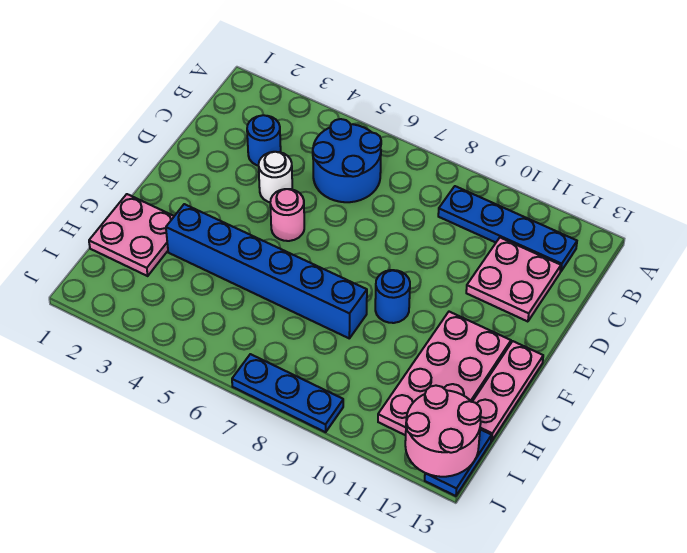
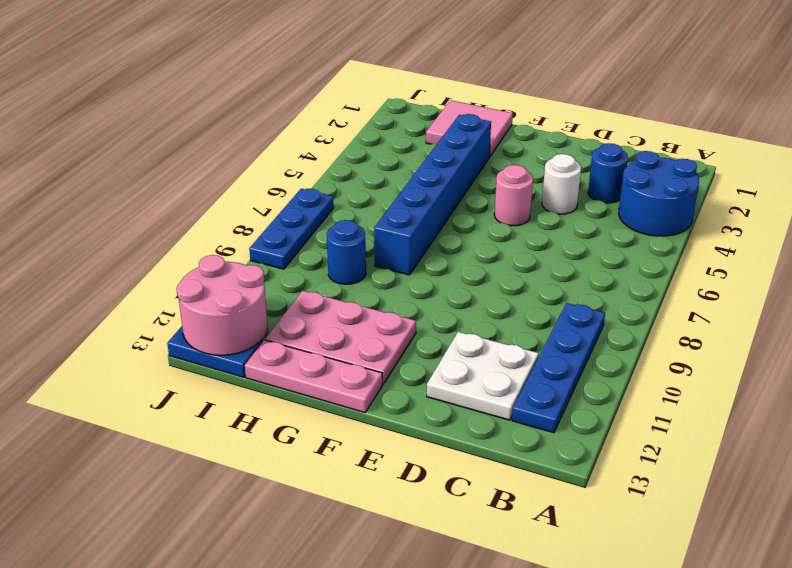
blue 2x2 round brick [313,119,381,202] -> blue 2x2 round brick moved to [619,151,699,236]
pink 2x2 plate [466,238,561,322] -> white 2x2 plate [427,332,539,420]
blue 1x1 round brick [375,270,410,323] -> blue 1x1 round brick moved to [327,220,366,284]
pink 2x4 plate [378,312,511,435] -> pink 2x3 plate [265,291,416,384]
pink 2x2 plate [89,194,174,276] -> pink 2x2 tile [426,100,513,157]

